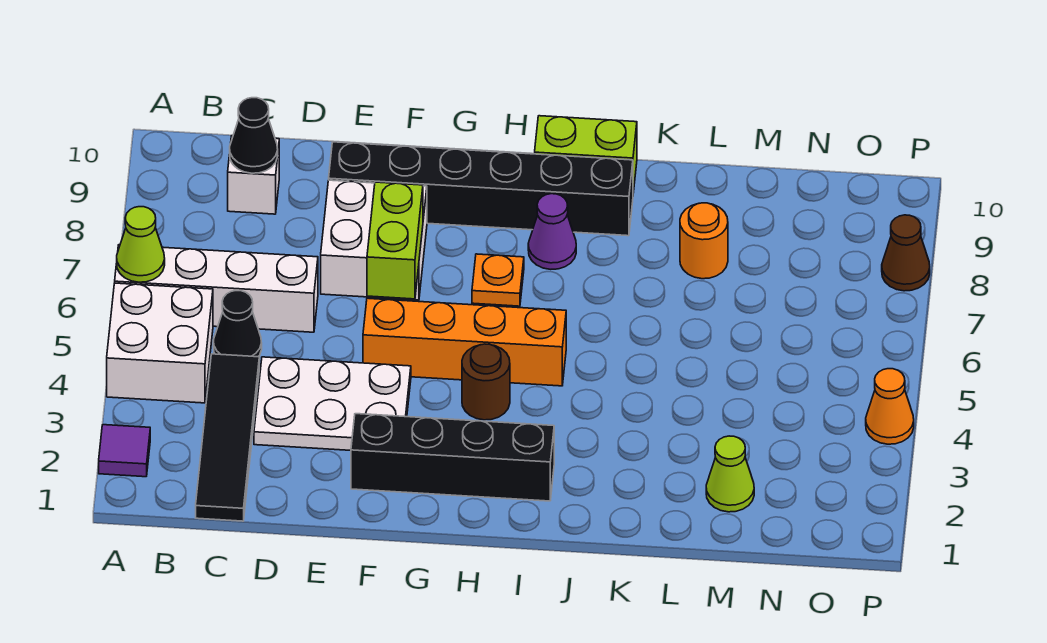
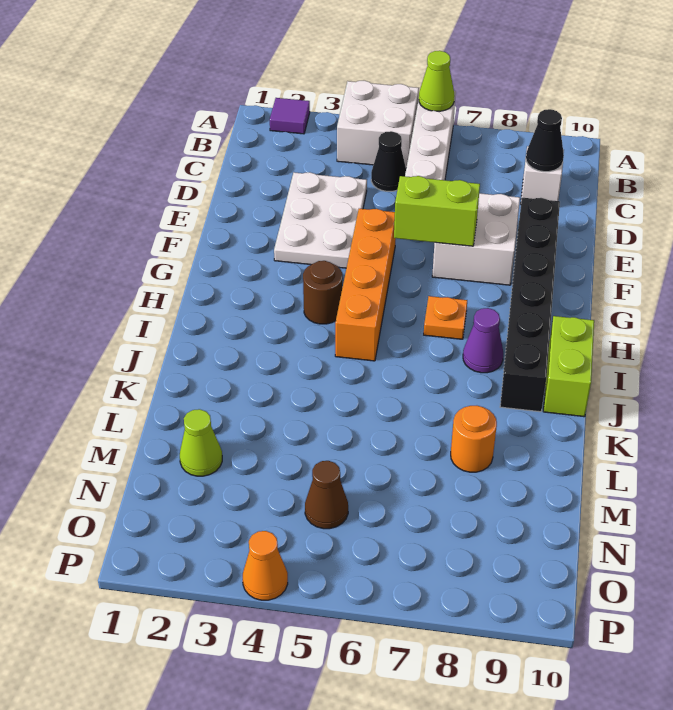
black 1x4 tile [196,354,259,521] -> none
black 1x4 brick [351,414,554,501] -> none
brown 1x1 cone [882,215,930,291] -> brown 1x1 cone moved to [305,461,348,529]

